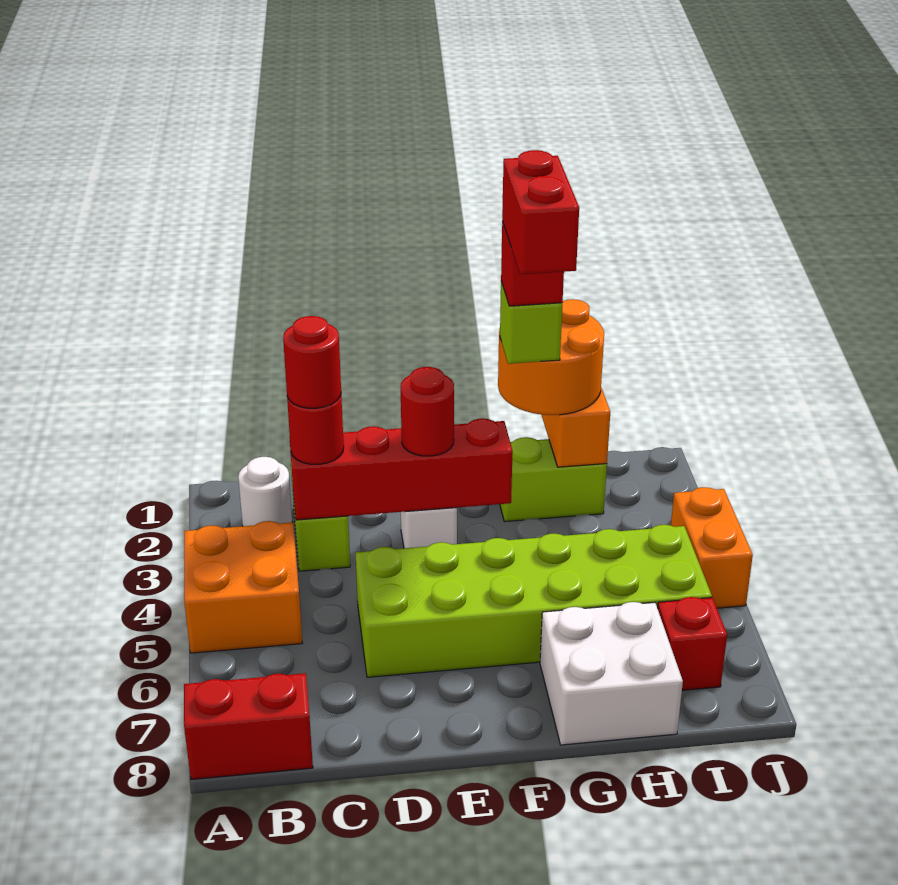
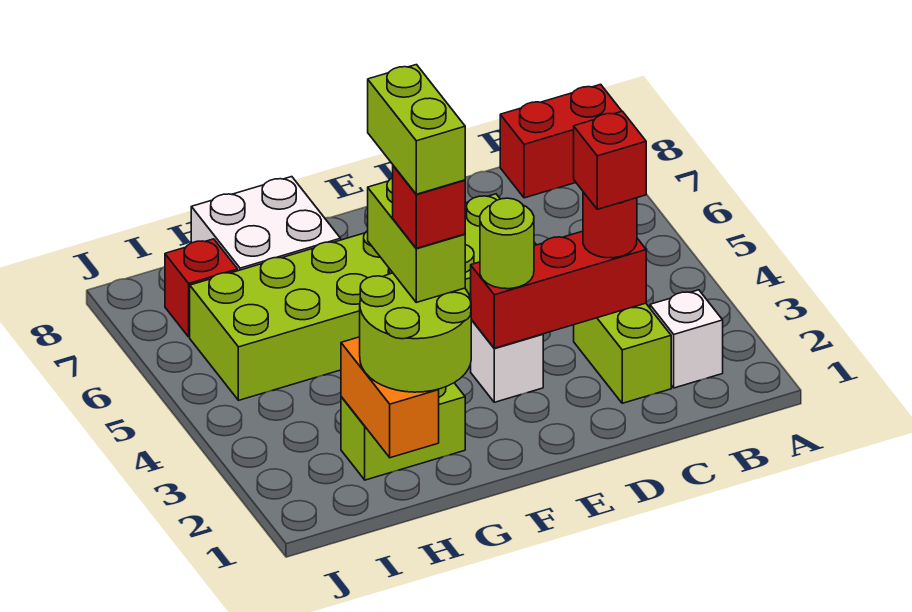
orange 2x2 brick [184,521,302,653] -> none
white 1x1 round brick [238,457,292,526] -> white 1x1 brick [650,290,723,388]
red 1x4 brick [290,419,513,520] -> red 1x3 brick [471,231,646,348]
red 1x1 round brick [283,316,341,408] -> red 1x1 brick [574,111,646,209]
red 1x1 round brick [401,367,454,456] -> lime 1x1 round brick [480,198,534,289]
orange 2x2 round brick [498,299,604,415] -> lime 2x2 round brick [360,273,471,392]
lime 1x1 brick [500,281,562,364] -> lime 1x2 brick [368,178,465,302]
red 1x2 brick [502,150,579,274] -> lime 1x2 brick [368,65,465,194]
orange 1x2 brick [671,487,753,608] -> none

